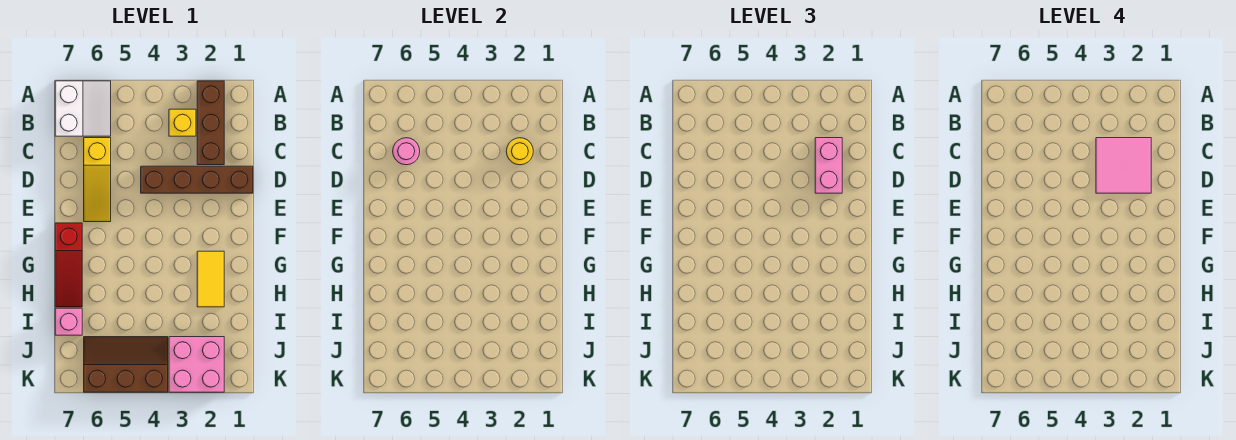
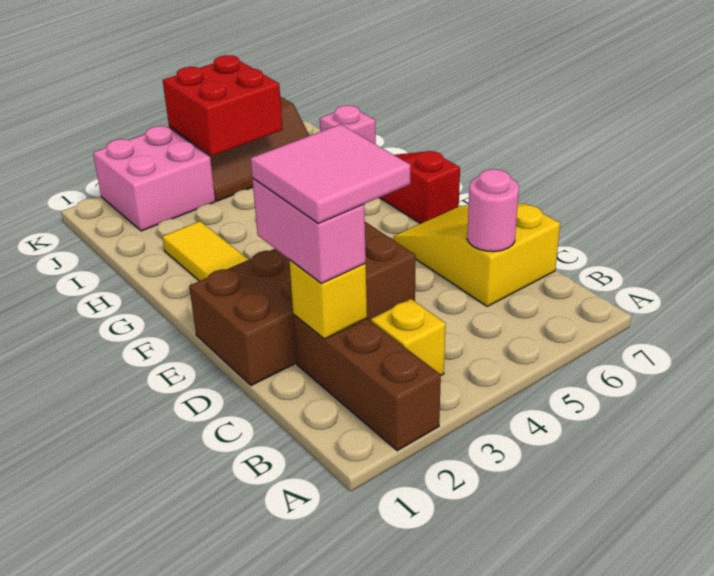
white 2x2 slope [55,81,111,136] -> none
yellow 1x1 round brick [506,138,533,165] -> yellow 1x1 brick [289,260,367,339]
yellow 1x3 slope [84,138,111,222] -> yellow 2x3 slope [394,204,560,306]
brown 1x4 brick [141,166,253,193] -> brown 2x4 brick [189,222,416,386]
none -> red 2x2 brick [163,55,283,156]

